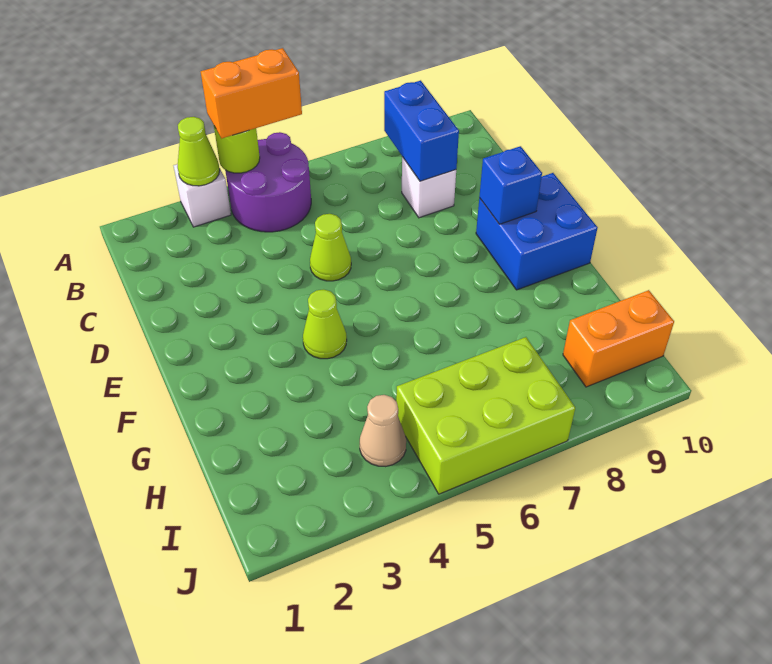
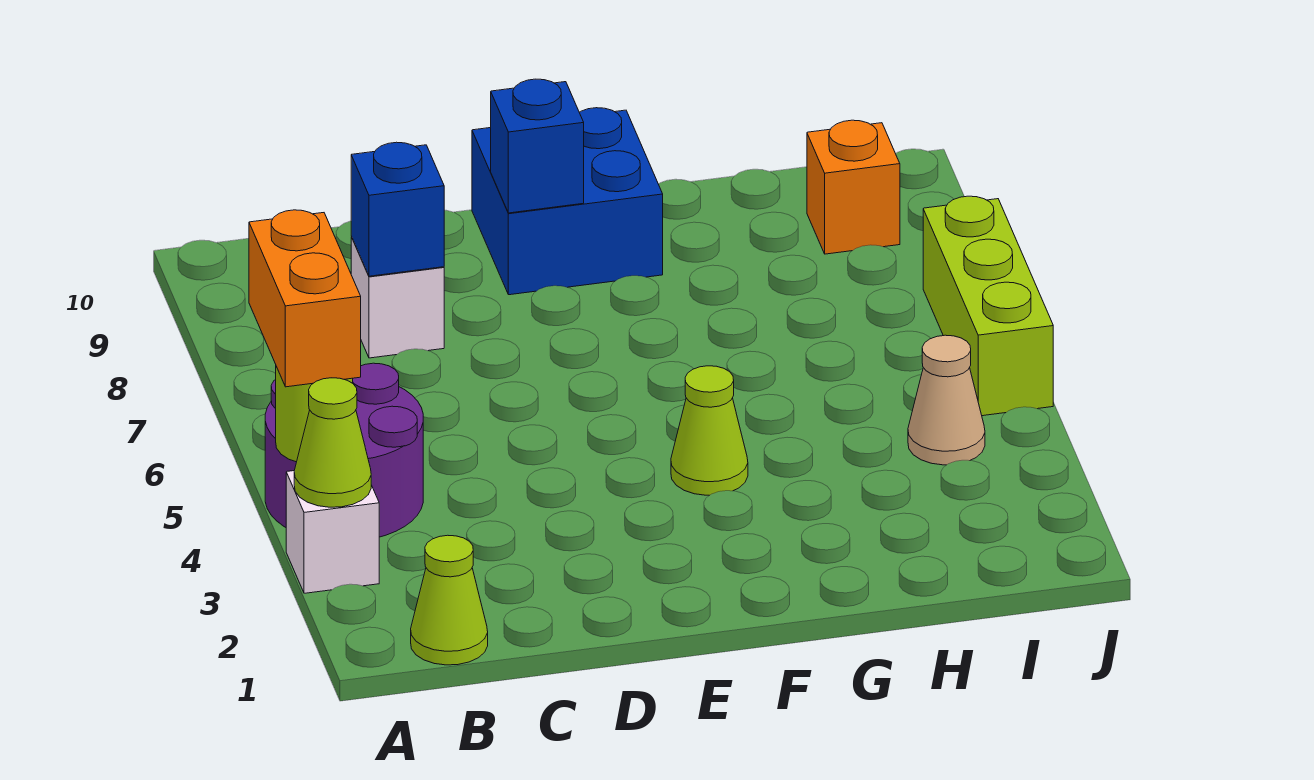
blue 1x2 brick [384,80,459,181] -> blue 1x1 brick [351,142,444,276]
lime 1x1 cone [310,214,351,281] -> lime 1x1 cone moved to [411,535,488,665]
lime 2x3 brick [396,337,575,494] -> lime 1x3 brick [923,196,1053,416]
orange 1x2 brick [563,290,674,387] -> orange 1x1 brick [807,120,900,254]

